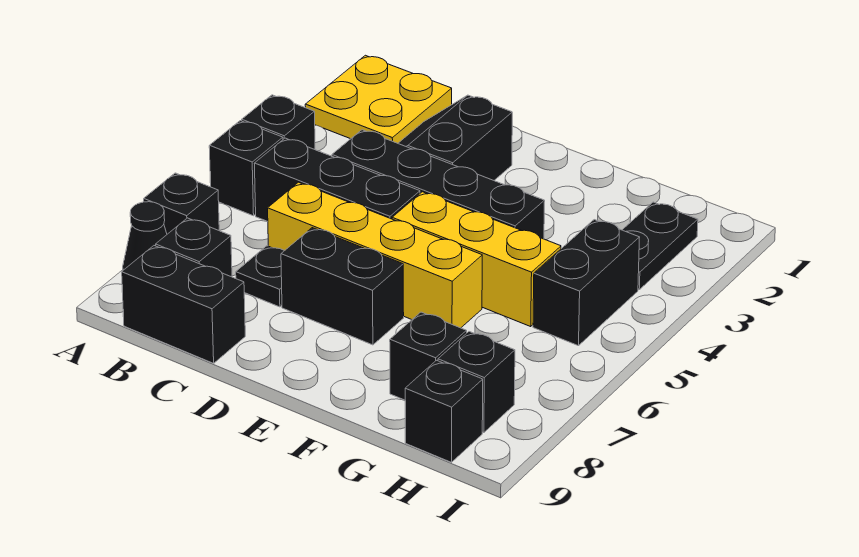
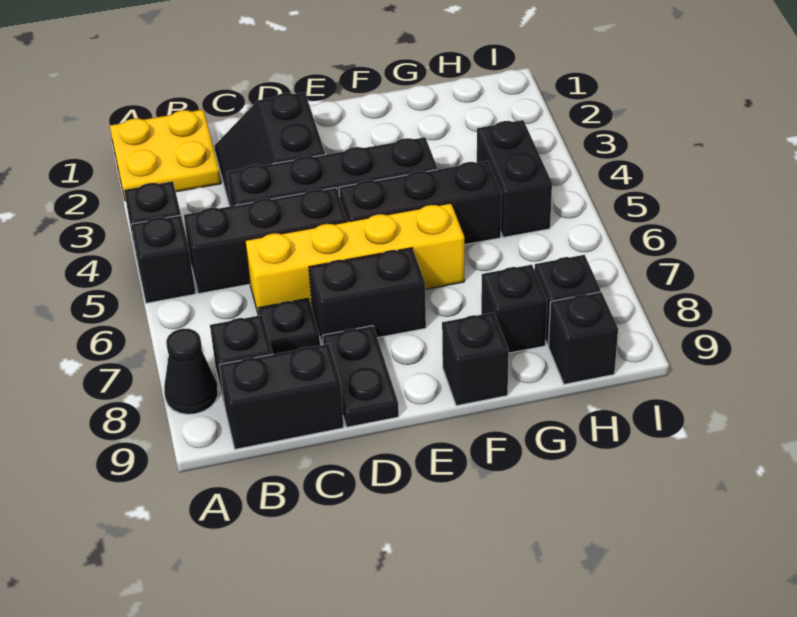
black 1x1 brick [144,173,219,234] -> black 1x1 brick moved to [442,312,509,406]
yellow 1x3 brick [392,192,561,326] -> black 1x3 brick [339,161,502,245]
black 1x2 plate [623,202,698,289] -> black 1x2 plate moved to [322,326,399,427]

